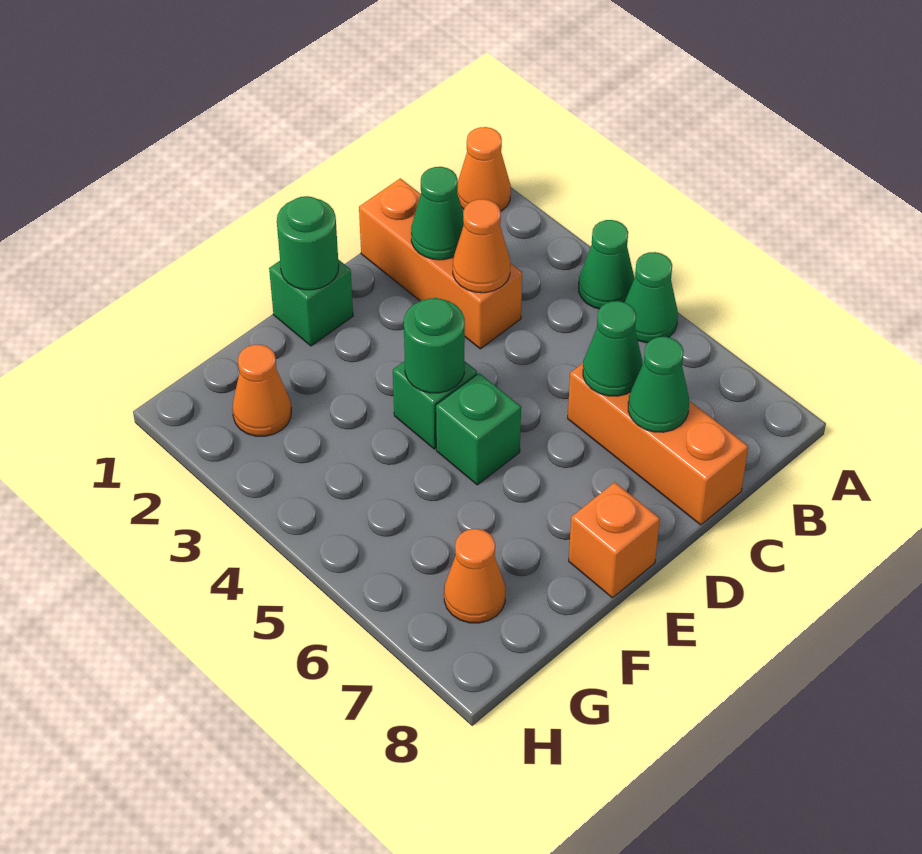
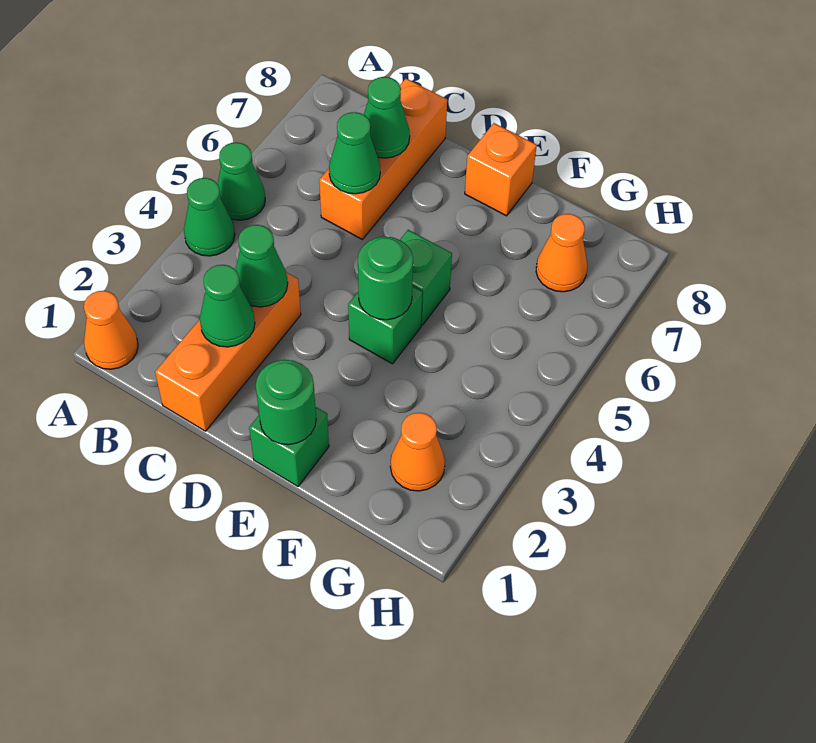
orange 1x1 cone [453,199,510,293] -> green 1x1 cone [235,225,288,307]

